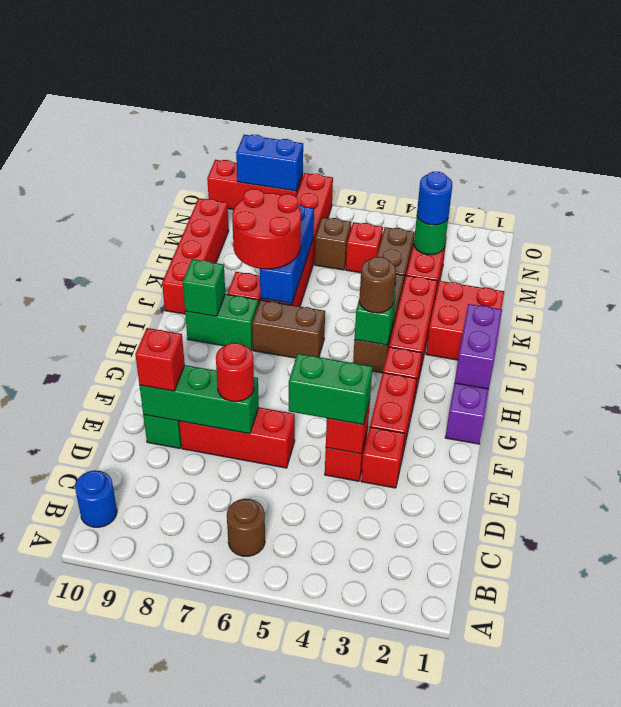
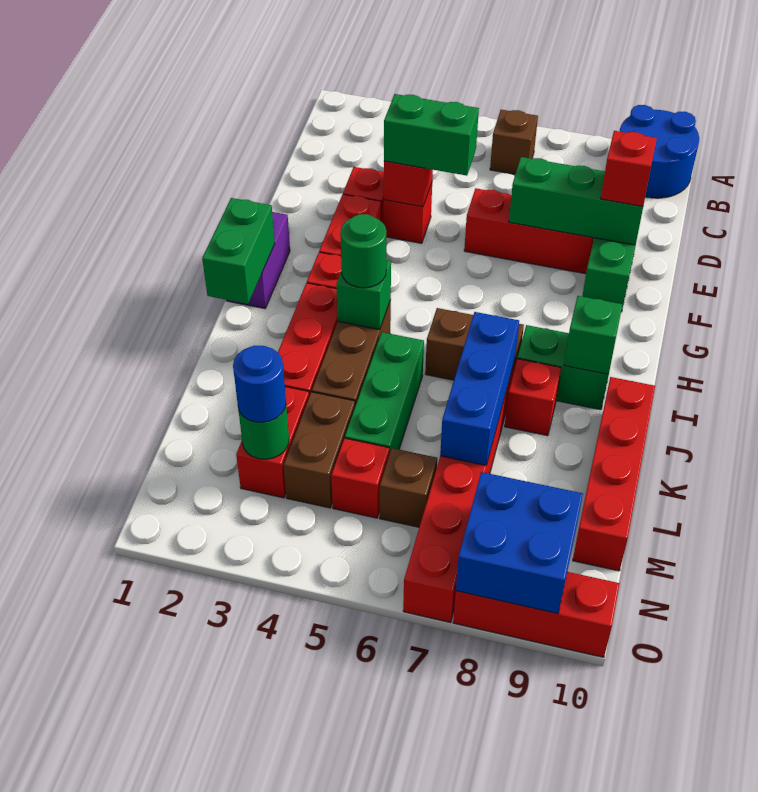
brown 1x1 round brick [227,499,265,556] -> brown 1x1 brick [490,110,538,174]
blue 1x1 round brick [75,470,117,527] -> blue 2x2 round brick [620,105,699,198]
red 1x1 round brick [216,343,254,402] -> none
purple 1x2 brick [455,304,502,389] -> green 1x2 brick [202,198,275,304]
brown 1x1 round brick [359,257,396,313] -> green 1x1 round brick [340,214,386,288]
red 2x2 brick [426,281,504,360] -> none
none -> green 1x3 brick [345,332,424,454]
red 2x2 round brick [232,189,301,269] -> none
blue 1x2 brick [236,135,303,191] -> blue 2x2 brick [456,472,583,614]

